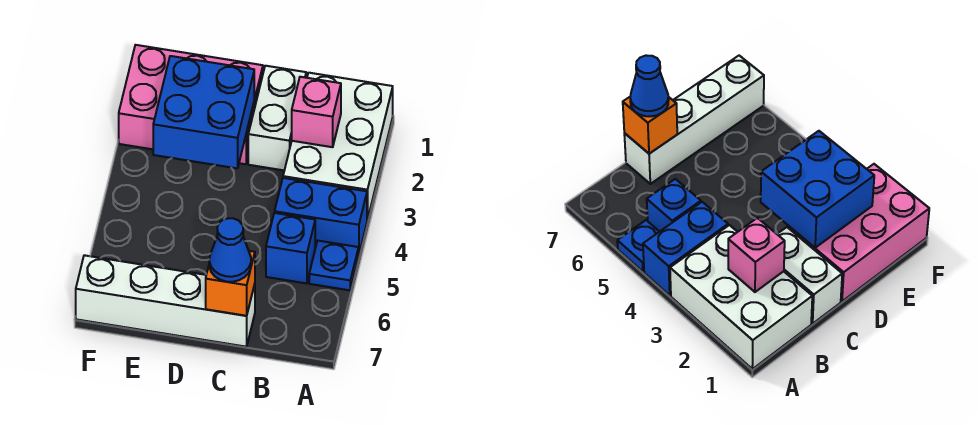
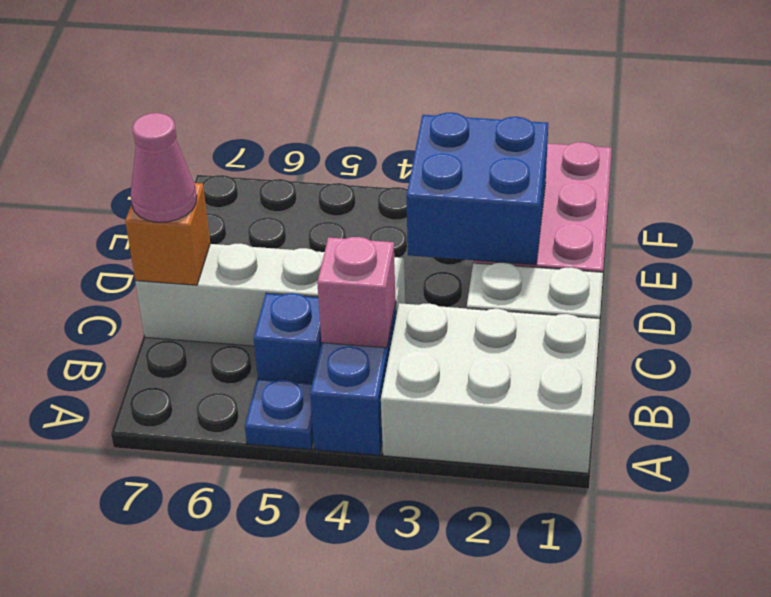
pink 1x1 brick [292,77,341,147] -> pink 1x1 brick moved to [317,237,396,348]
white 1x4 brick [76,255,255,347] -> white 1x4 brick turned to [135,244,405,346]
blue 1x1 cone [209,218,251,282] -> pink 1x1 cone [131,113,197,222]

